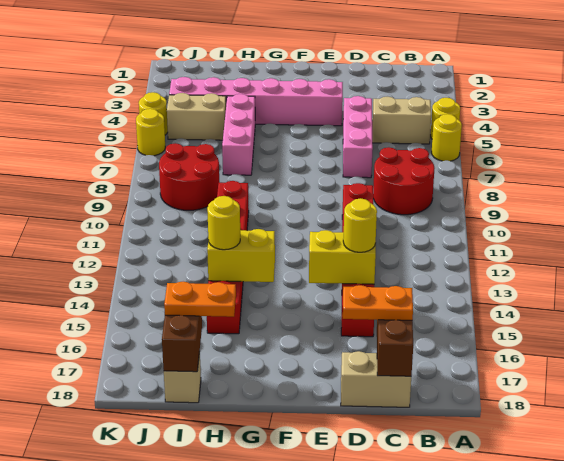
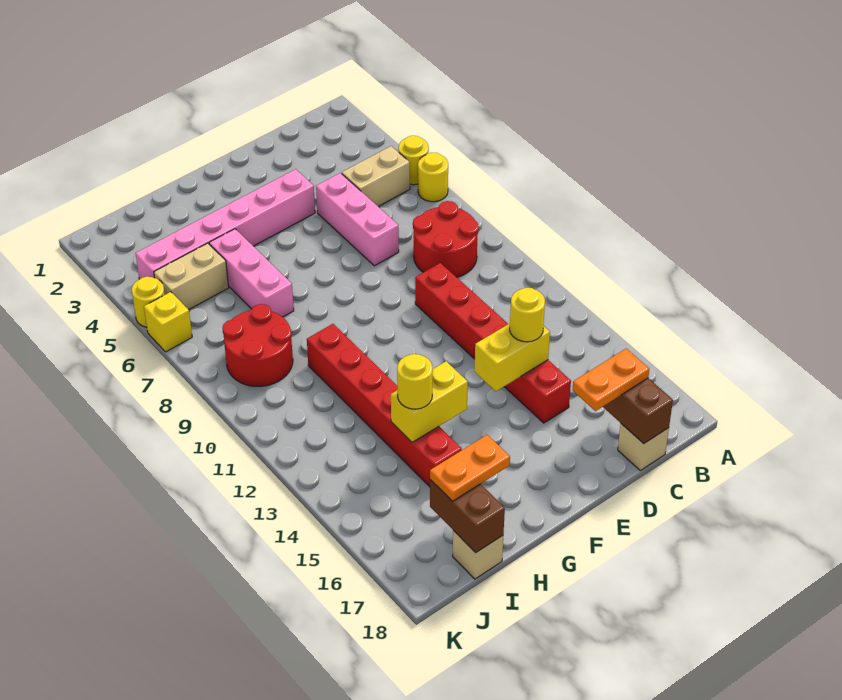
tan 1x2 brick [341,351,411,407] -> tan 1x1 brick [618,424,669,470]
yellow 1x1 round brick [136,109,165,156] -> yellow 1x1 brick [144,292,192,352]

